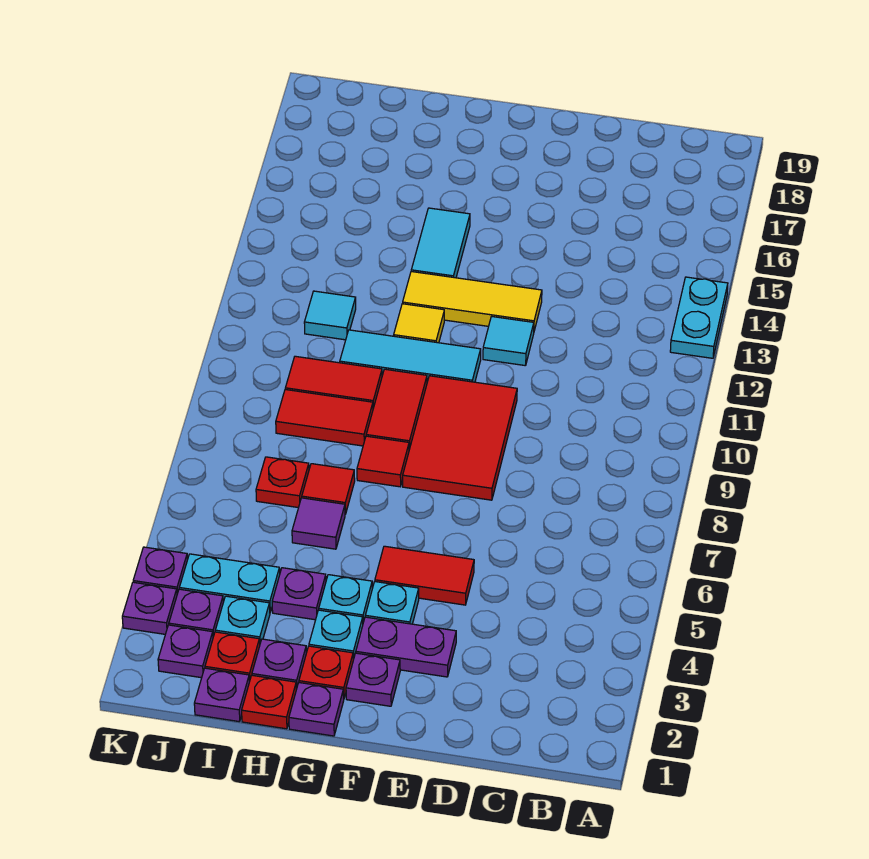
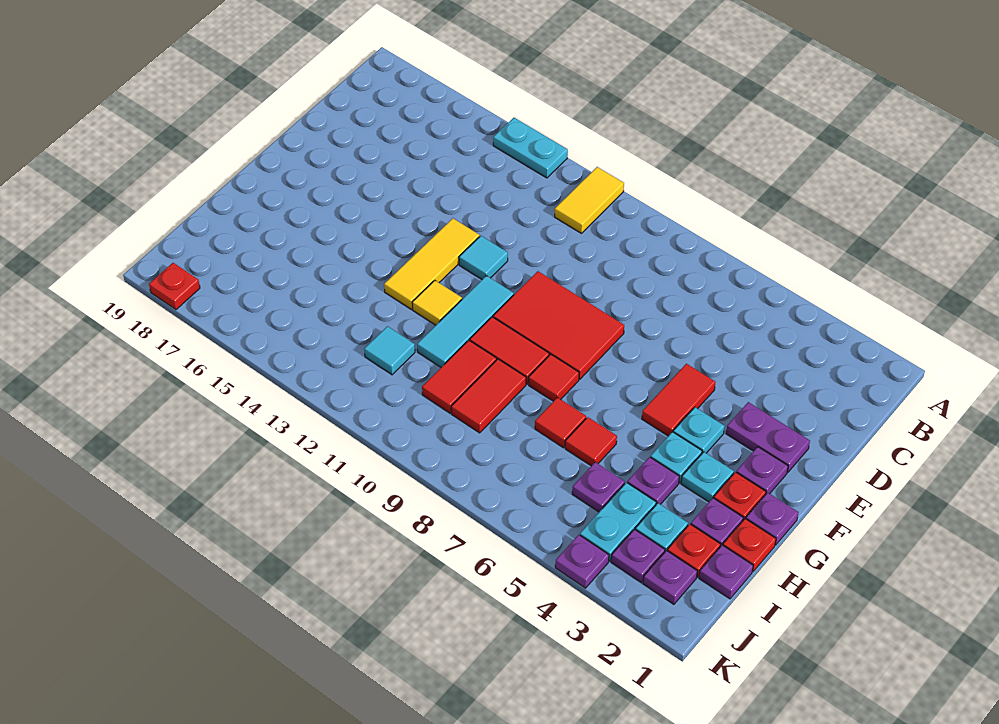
none -> yellow 1x2 tile [555,167,624,233]
purple 1x2 plate [356,617,456,677] -> purple 1x2 plate turned to [726,402,810,473]
cyan 1x2 tile [411,208,470,278] -> none
purple 1x1 tile [292,498,345,549] -> red 1x1 tile [565,417,617,466]
red 1x1 plate [256,457,309,508] -> red 1x1 plate moved to [149,263,200,310]
purple 1x1 plate [122,582,177,634] -> purple 1x1 plate moved to [572,462,625,512]

